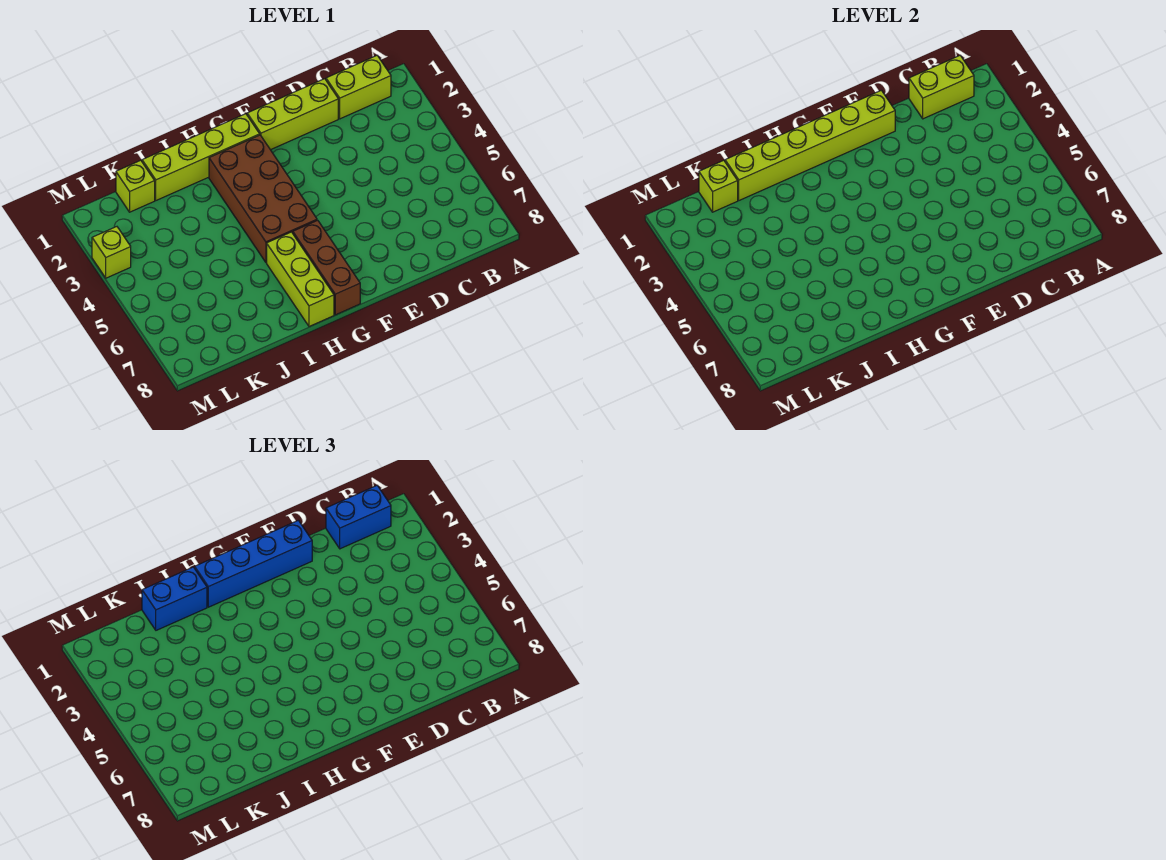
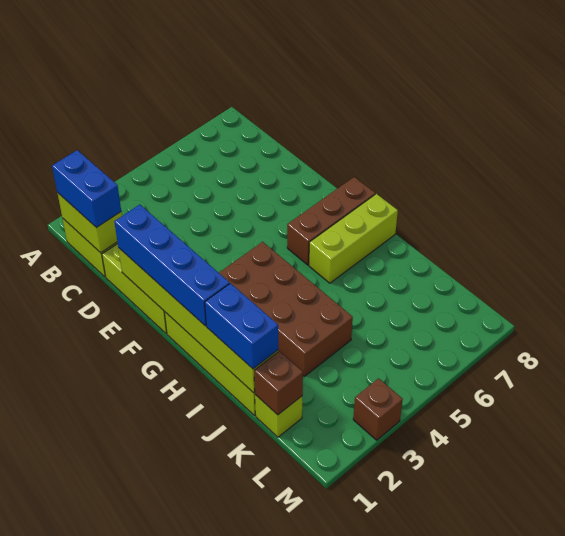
brown 2x4 brick [209,135,317,262] -> brown 2x4 brick turned to [219,242,353,376]
lime 1x1 brick [699,160,738,212] -> brown 1x1 brick [254,351,303,415]
lime 1x1 brick [92,227,131,278] -> brown 1x1 brick [353,378,403,440]

